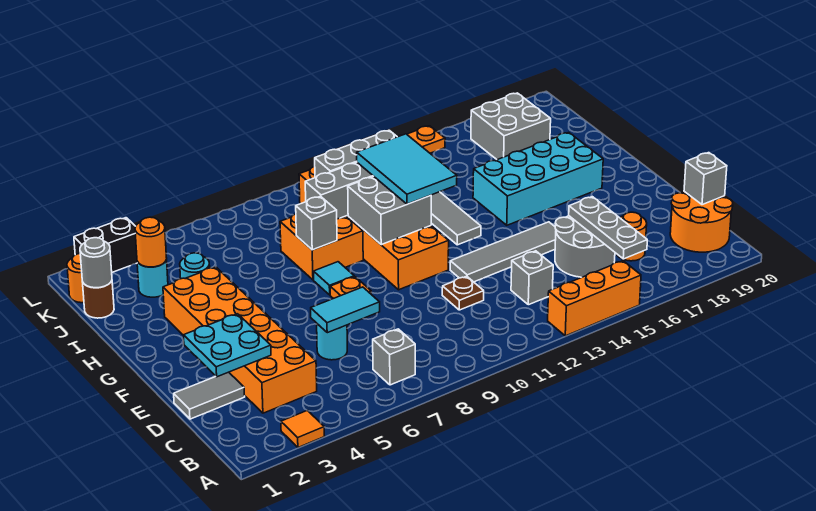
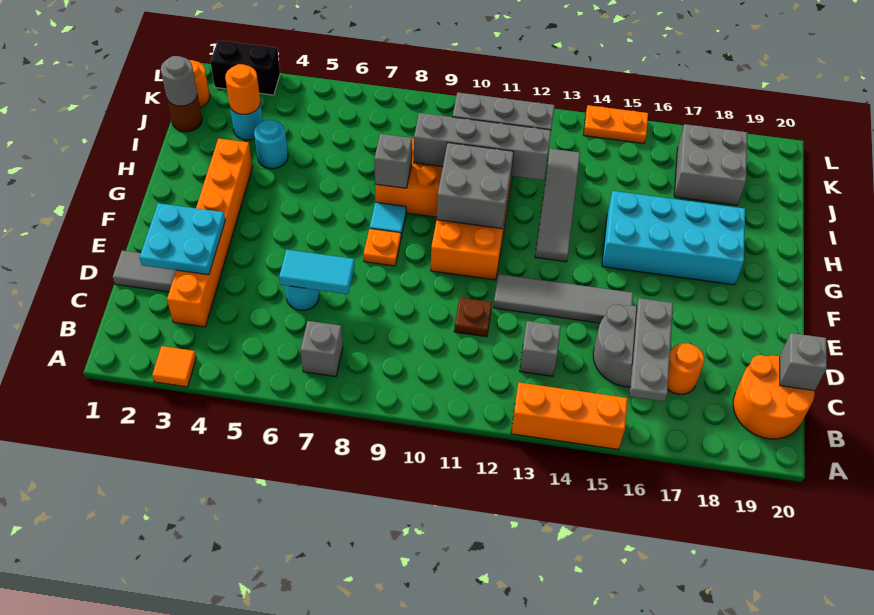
orange 2x6 brick [163,267,317,413] -> orange 1x6 brick [167,138,253,327]
cyan 2x3 tile [357,134,457,204] -> none

